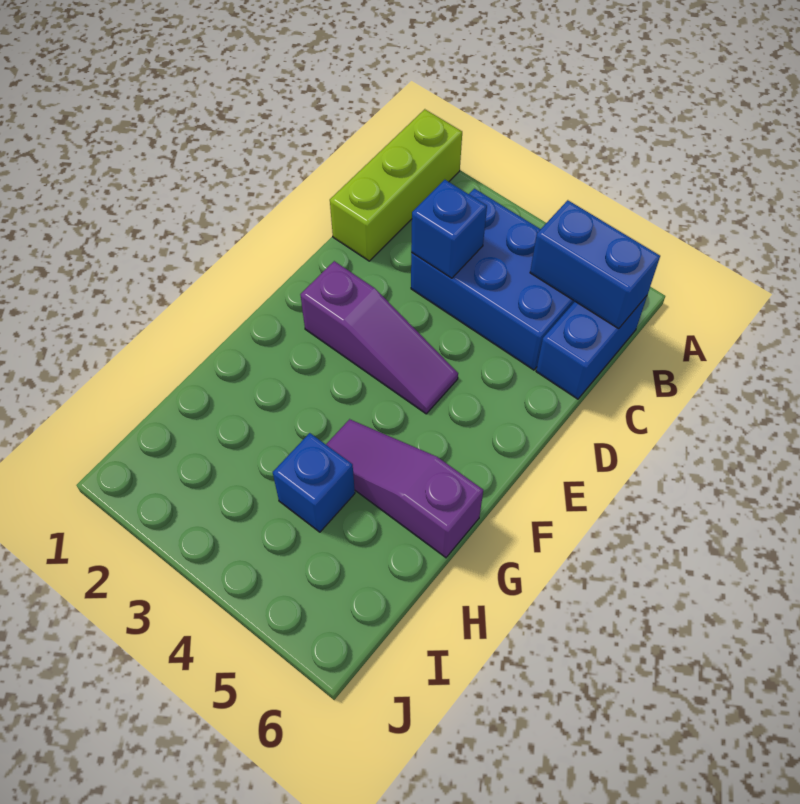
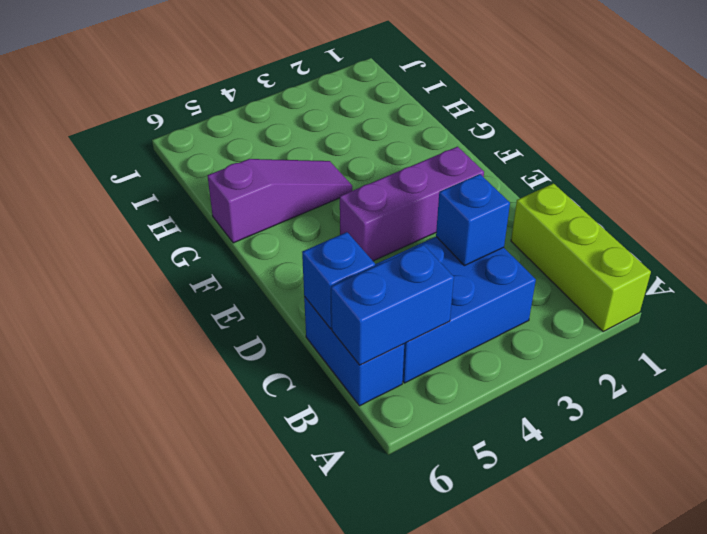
purple 1x3 slope [300,261,458,414] -> purple 1x3 brick [340,147,484,261]
blue 1x1 brick [273,433,355,532] -> blue 1x1 brick moved to [302,232,375,329]

